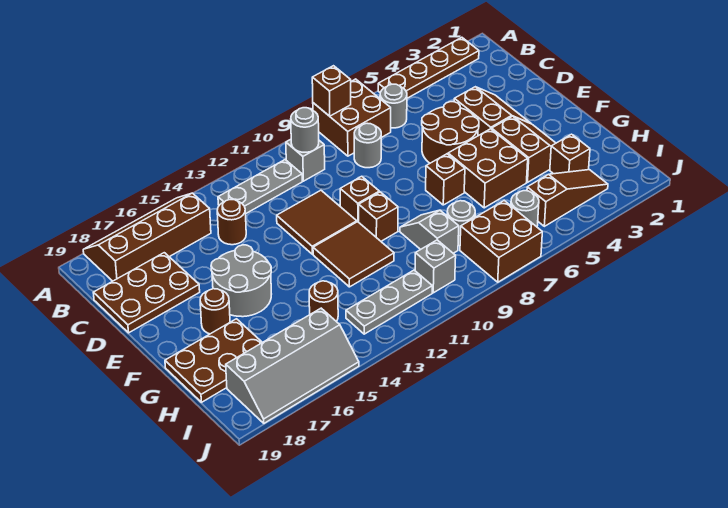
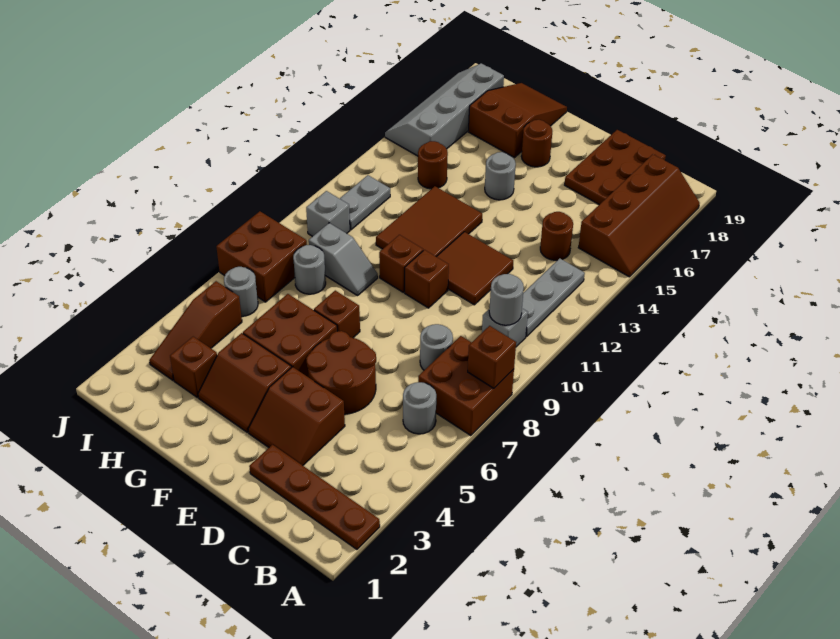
brown 1x4 plate [378,37,479,98] -> brown 1x4 plate turned to [249,445,380,549]
grey 2x2 round brick [211,245,271,317] -> grey 1x1 round brick [485,152,516,200]
brown 2x2 tile [313,222,394,287] -> brown 2x3 tile [376,186,482,256]
brown 2x3 plate [165,319,262,402] -> brown 2x3 slope [469,83,567,158]
grey 1x3 plate [346,270,432,334] -> grey 1x2 plate [340,175,390,230]

